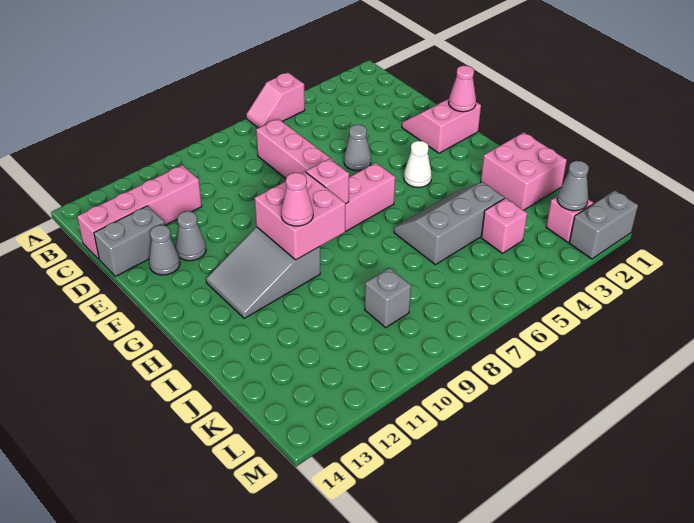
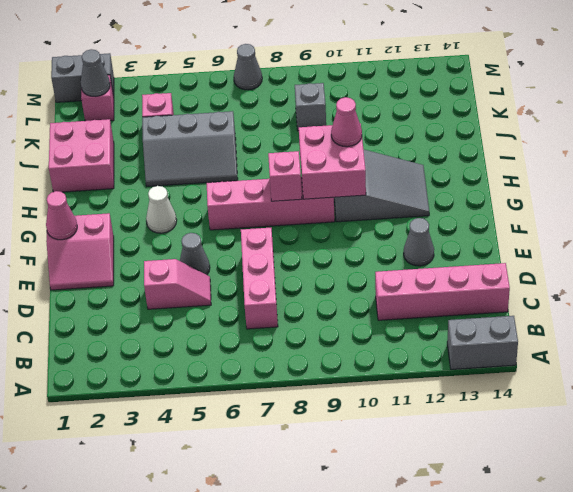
pink 1x2 slope [246,72,305,128] -> pink 1x2 slope moved to [144,259,211,309]
grey 1x2 brick [94,206,165,276] -> grey 1x2 brick moved to [447,316,518,369]
grey 1x1 cone [149,225,180,275] -> grey 1x1 cone moved to [234,44,262,90]

